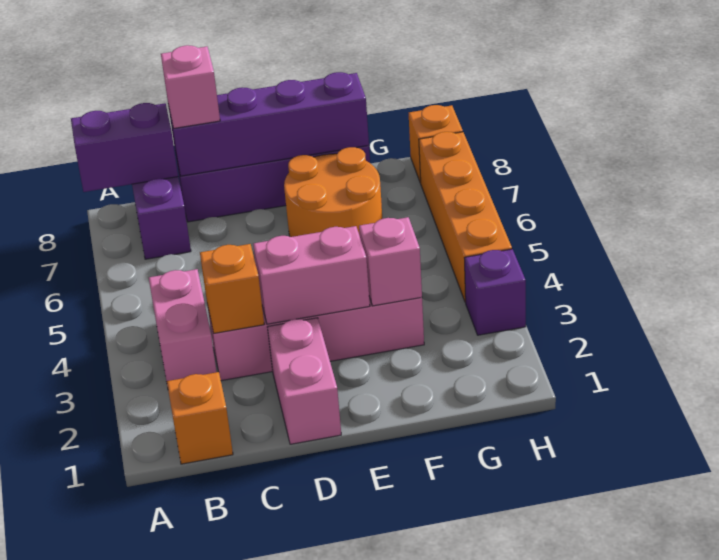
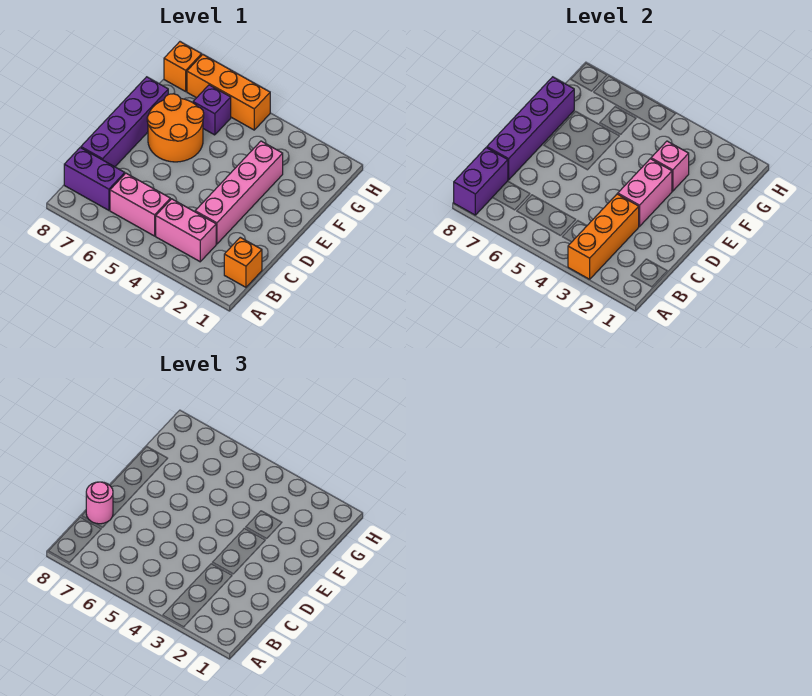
orange 1x1 brick [200,244,264,333] -> orange 1x3 brick [568,194,639,279]
pink 1x1 brick [161,45,220,128] -> pink 1x1 round brick [86,482,113,524]
pink 1x2 brick [268,318,341,444] -> pink 1x2 brick moved to [110,173,170,236]
purple 1x1 brick [465,249,526,335] -> purple 1x1 brick moved to [193,85,231,135]
orange 1x4 brick [419,132,512,302] -> orange 1x3 brick [187,54,270,130]

